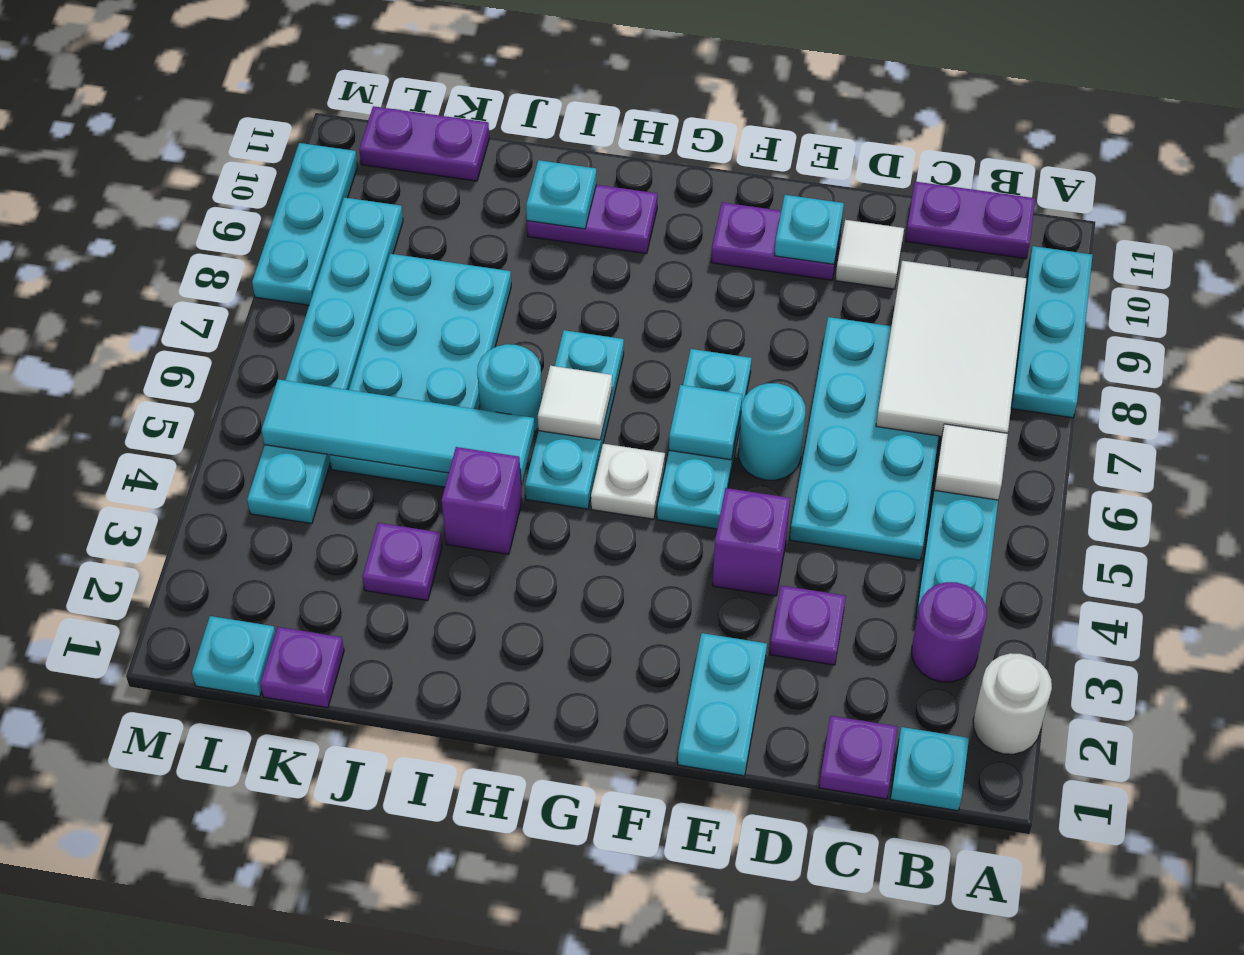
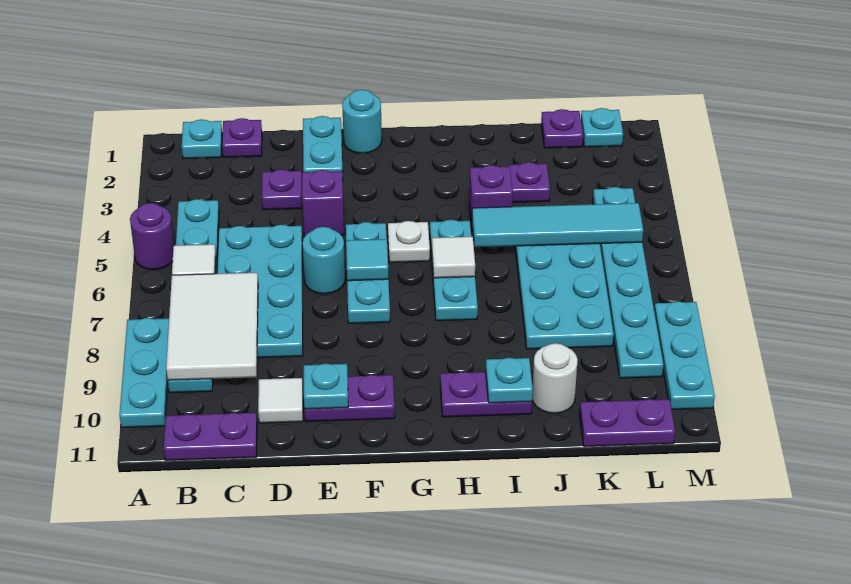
white 1x1 round brick [973,653,1052,754] -> white 1x1 round brick moved to [532,343,578,413]
purple 1x1 round brick [912,582,987,682] -> purple 1x1 round brick moved to [130,203,174,270]
cyan 1x1 round brick [477,344,542,431] -> cyan 1x1 round brick moved to [342,90,382,153]

